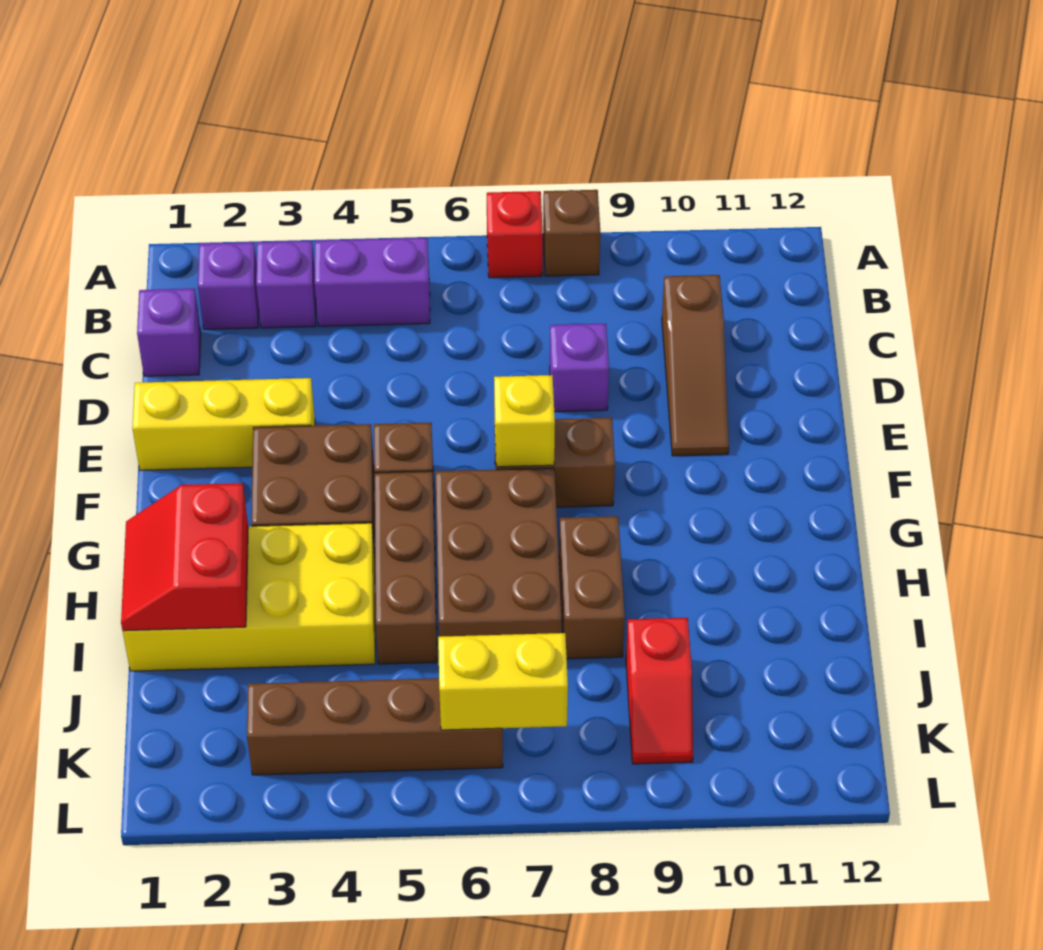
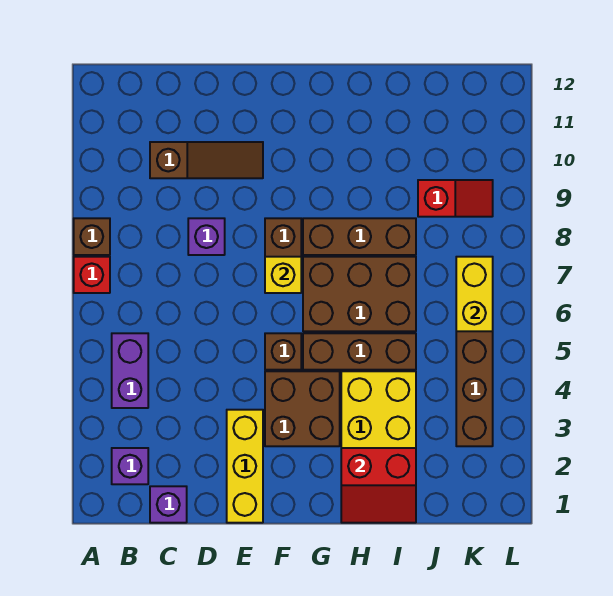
purple 1x1 brick [256,241,316,328] -> none
brown 1x2 brick [559,516,625,659] -> brown 1x3 brick [303,218,416,255]

